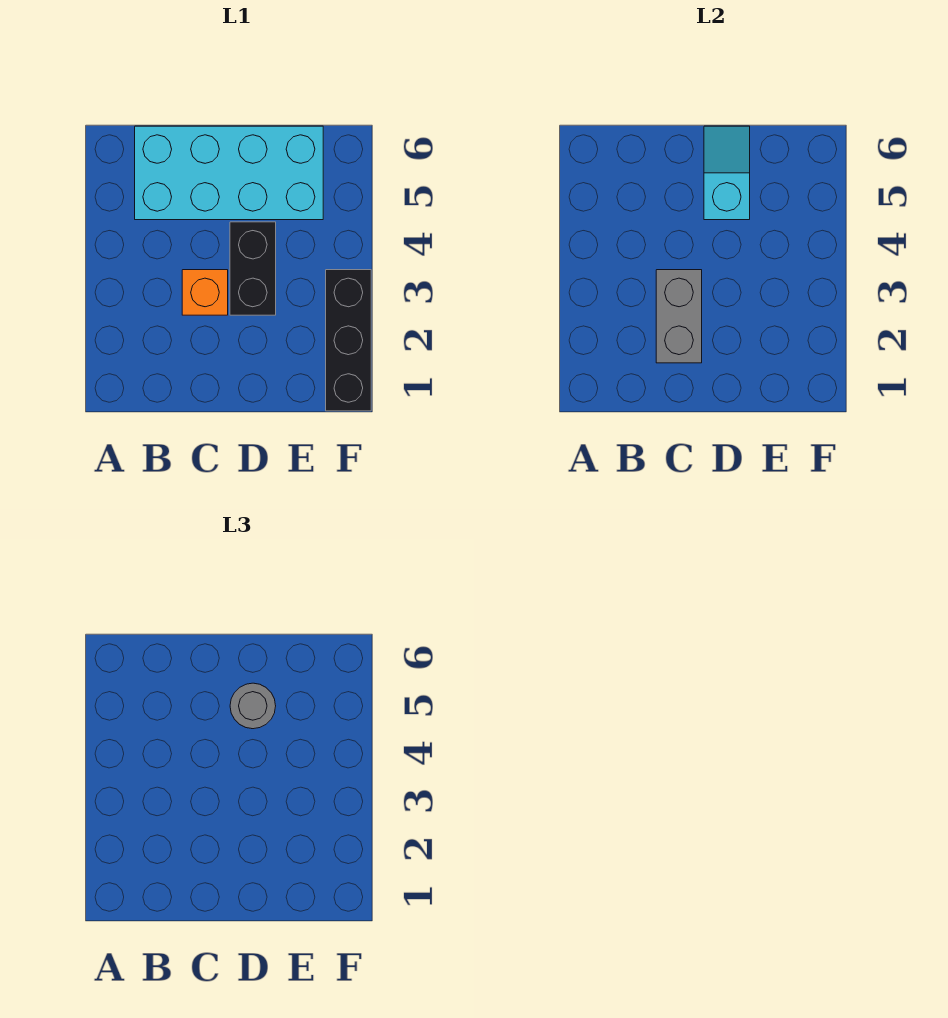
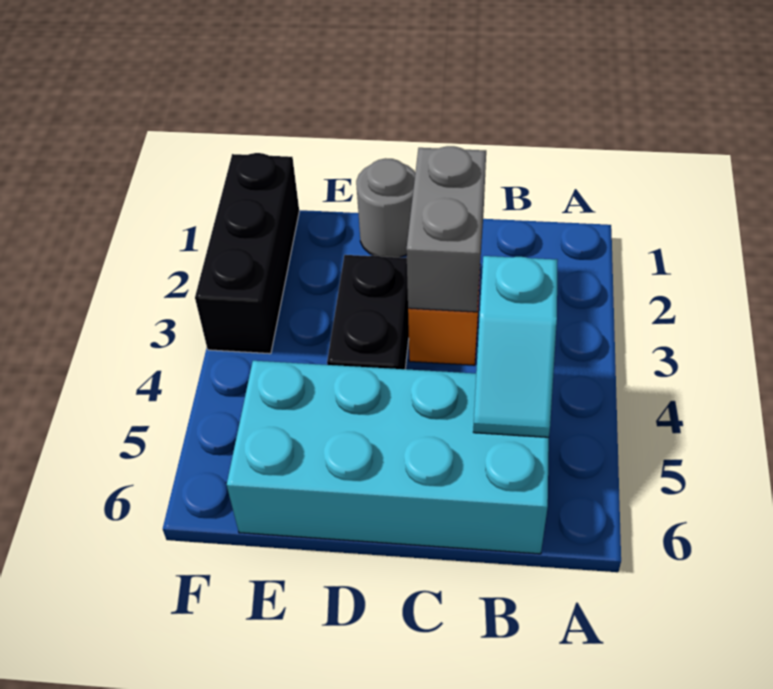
cyan 1x2 slope [704,126,750,220] -> cyan 1x2 slope moved to [473,256,558,437]
grey 1x1 round brick [230,683,276,729] -> grey 1x1 round brick moved to [356,158,415,257]

